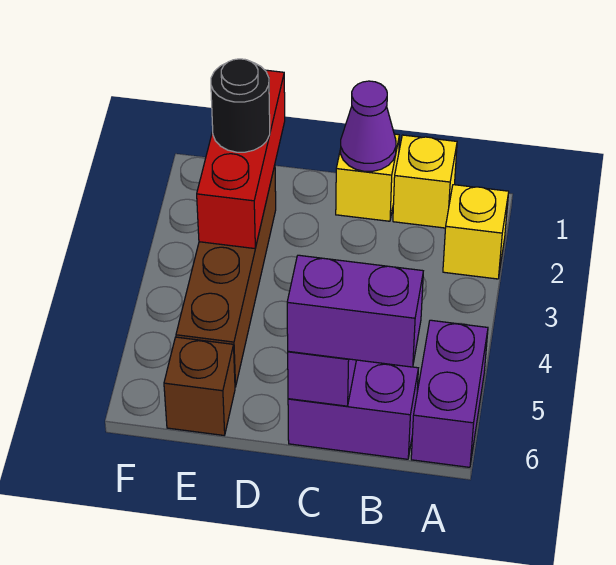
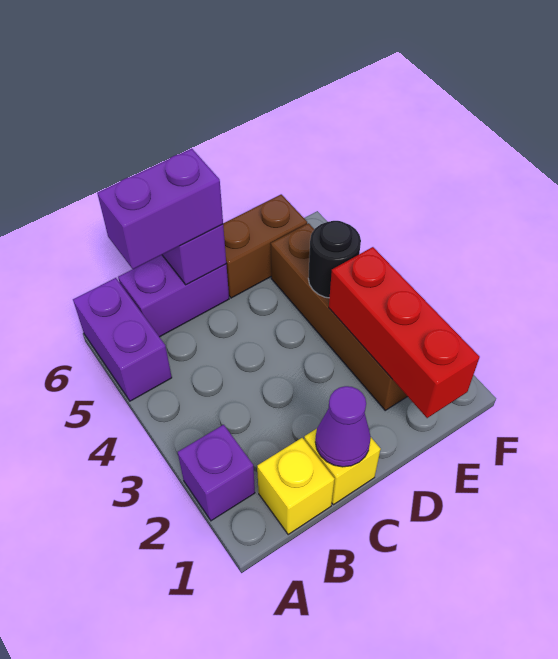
yellow 1x1 brick [443,185,509,279] -> purple 1x1 brick [178,425,255,521]
black 1x1 round brick [211,59,270,152] -> black 1x1 round brick moved to [308,221,361,298]
brown 1x1 brick [164,337,235,435] -> brown 1x2 brick [223,194,307,298]

